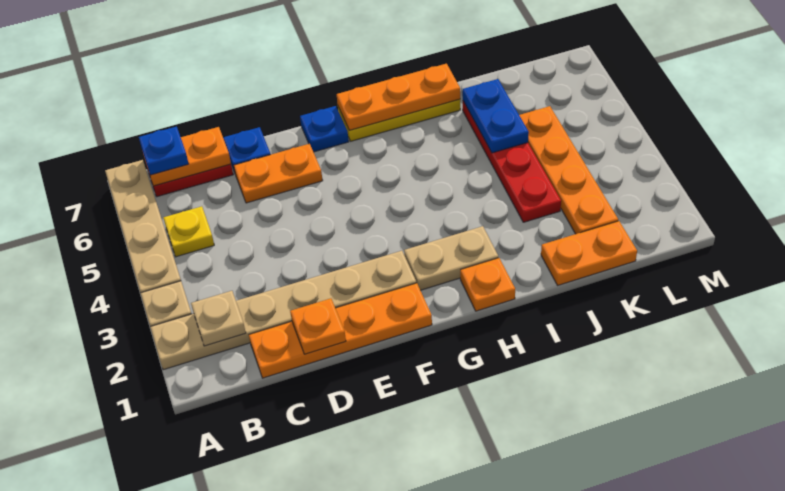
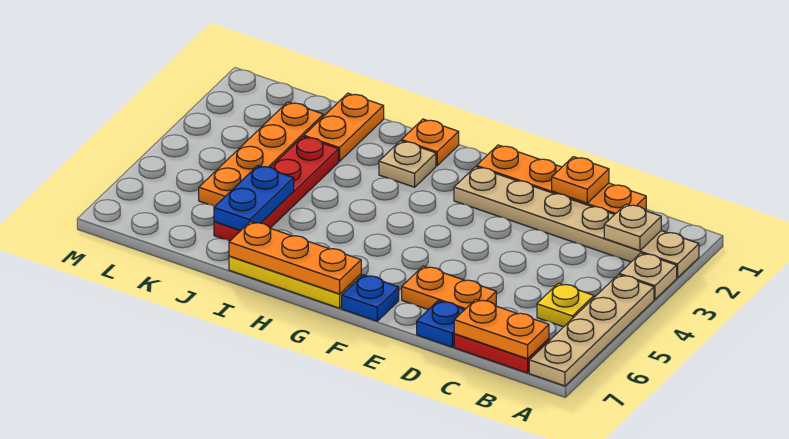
blue 1x1 plate [139,126,189,175] -> none
tan 1x2 plate [404,226,498,290] -> tan 1x1 plate [379,141,436,187]
orange 1x2 plate [541,221,637,285] -> orange 1x2 plate turned to [304,93,384,161]

